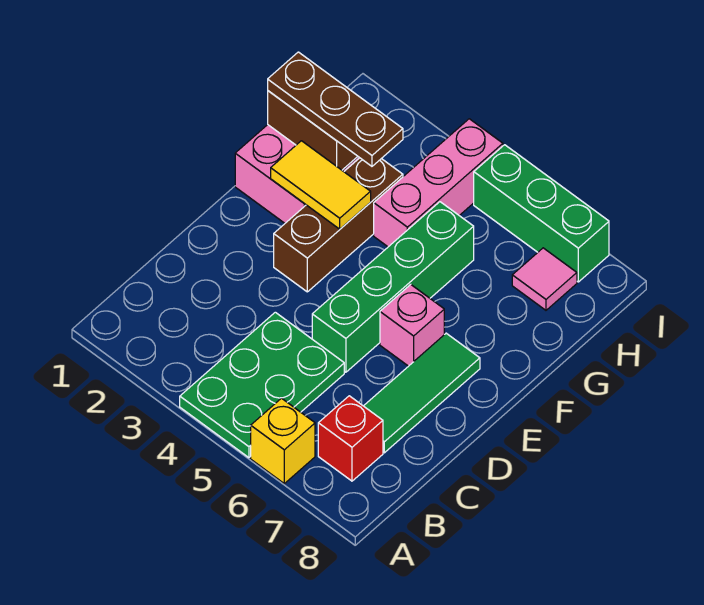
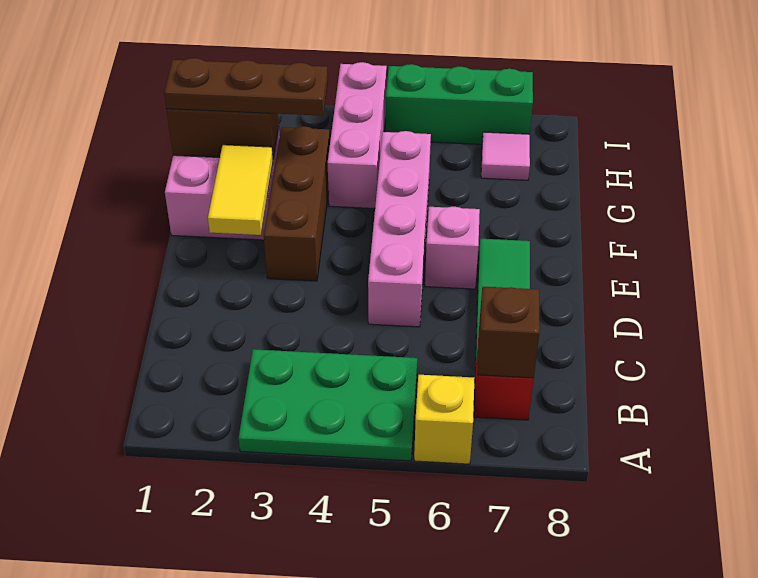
green 2x3 plate [180,312,344,458] -> green 2x3 plate turned to [239,349,417,461]
none -> brown 1x1 brick [477,287,540,378]
green 1x4 brick [312,202,474,372] -> pink 1x4 brick [368,131,431,327]
yellow 1x2 tile [271,141,371,229] -> yellow 1x2 tile turned to [208,145,273,235]

